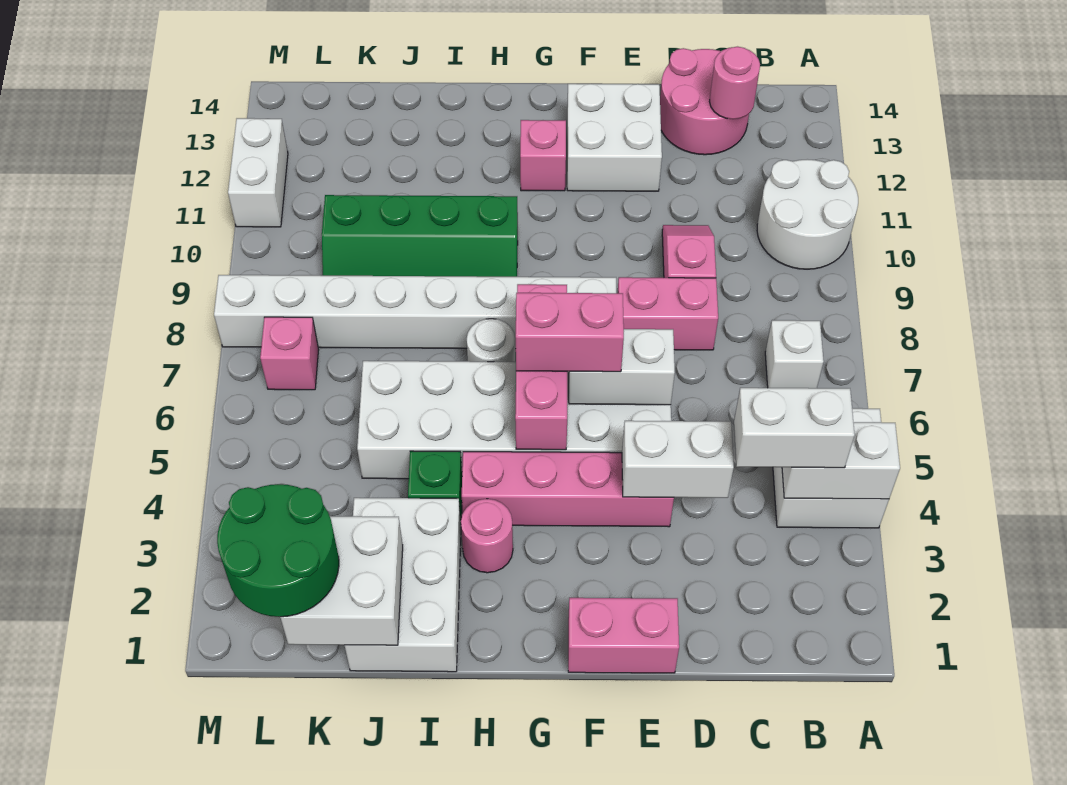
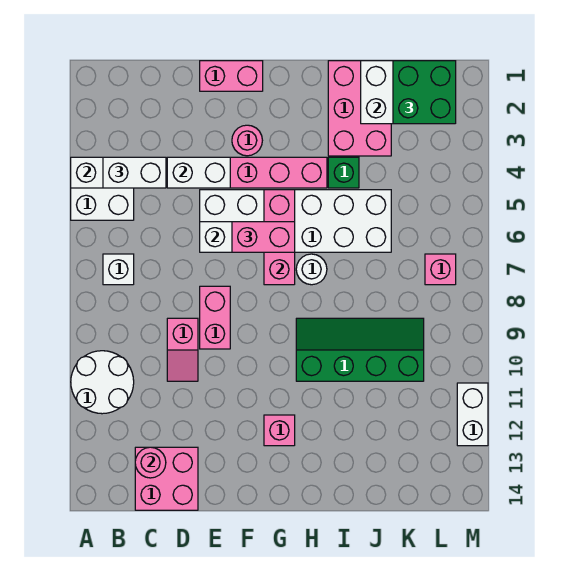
pink 2x2 round brick [660,48,749,155] -> pink 2x2 brick [135,447,198,510]
pink 1x2 brick [618,277,718,350] -> pink 1x2 brick turned to [200,286,230,349]
white 2x2 brick [567,84,662,191] -> none
white 1x8 brick [214,275,616,348] -> none
pink 1x1 round brick [461,499,513,573] -> pink 1x1 round brick moved to [232,125,262,156]
white 2x3 brick [345,498,461,672] -> pink 2x3 brick [328,61,391,156]
green 2x2 round brick [217,484,339,617] -> green 2x2 brick [393,61,456,124]

